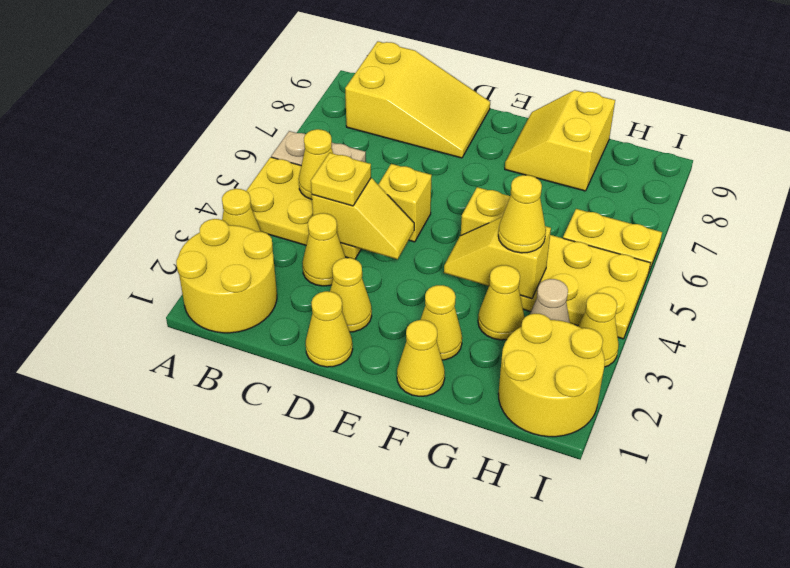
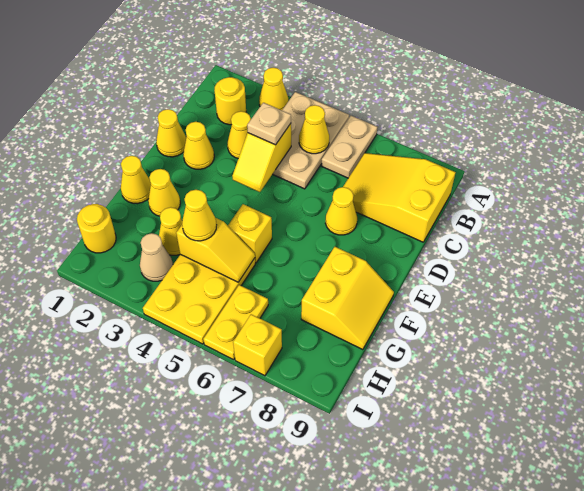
yellow 2x2 round brick [176,219,277,333] -> yellow 1x1 round brick [214,77,246,125]
yellow 2x3 plate [246,157,361,259] -> tan 2x3 plate [273,92,349,189]
yellow 2x3 slope [345,41,490,158] -> yellow 2x3 slope turned to [343,153,456,242]
yellow 1x1 plate [311,153,371,206] -> tan 1x1 plate [247,103,291,145]
yellow 1x1 brick [378,164,432,242] -> yellow 1x1 brick moved to [233,314,282,376]
yellow 1x2 slope [444,217,551,299] -> yellow 1x2 slope turned to [176,218,255,282]
yellow 2x2 slope [505,90,615,191] -> yellow 2x2 slope turned to [301,247,394,350]
yellow 2x2 round brick [498,314,605,437] -> yellow 1x1 round brick [77,204,116,253]
yellow 1x1 cone [578,293,619,367] -> yellow 1x1 cone moved to [325,187,357,235]

